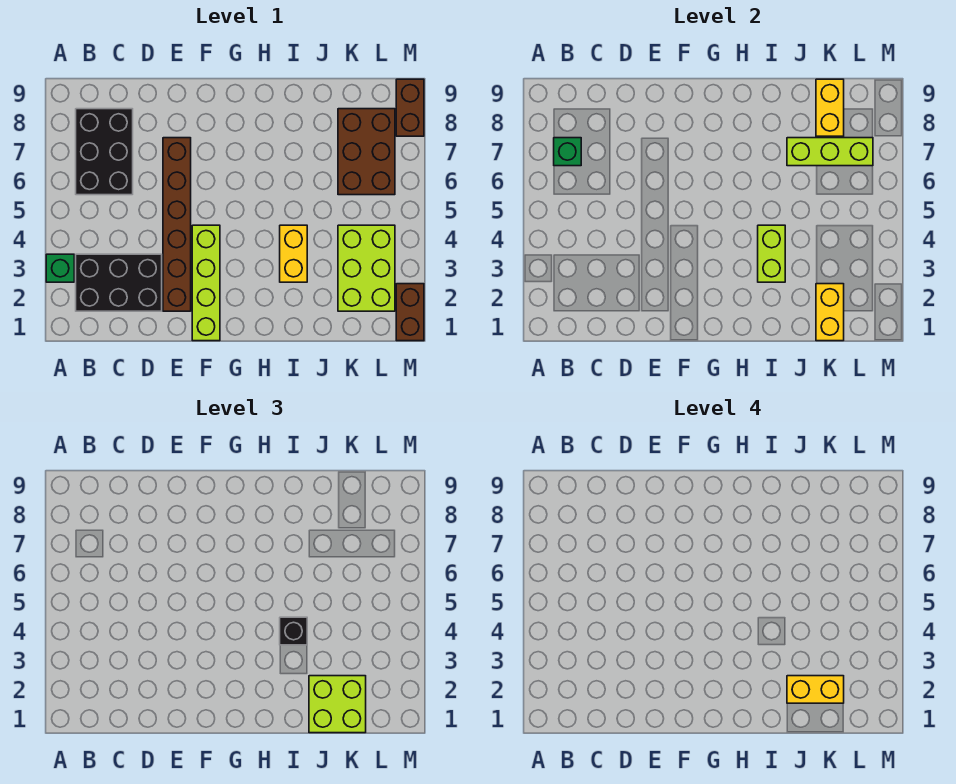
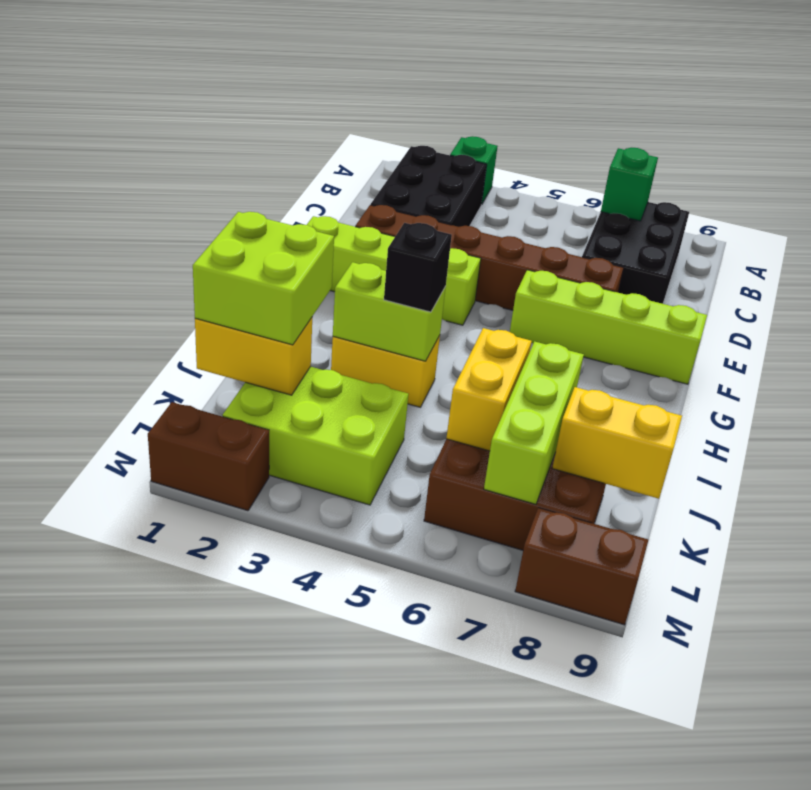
black 2x3 brick [76,109,133,195] -> black 2x3 brick turned to [582,202,689,304]
none -> lime 1x4 brick [510,270,707,384]
yellow 1x2 brick [787,676,844,703] -> yellow 1x2 brick moved to [446,328,532,451]

